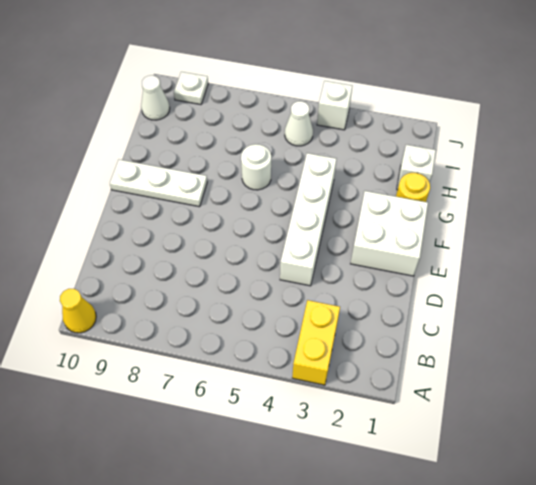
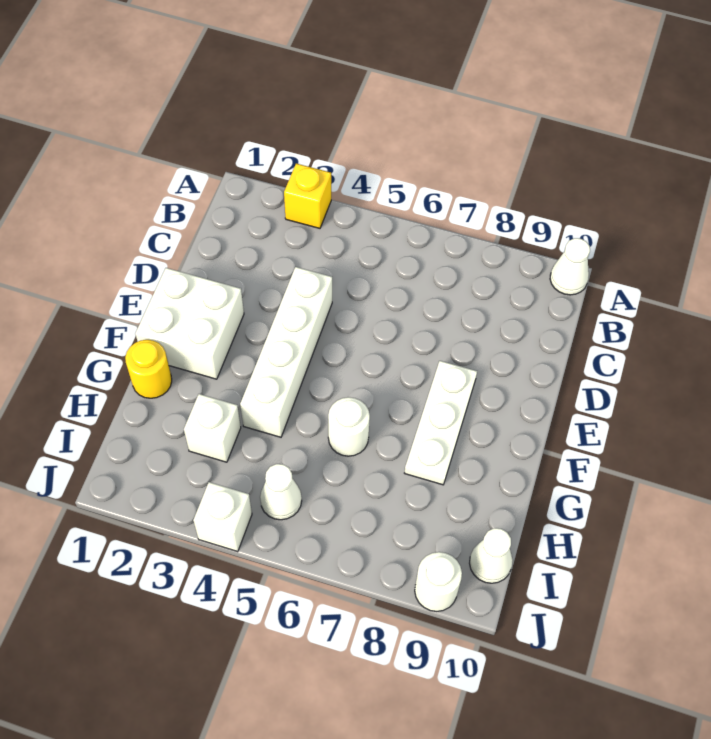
yellow 1x2 brick [292,300,340,385] -> yellow 1x1 brick [284,164,331,228]
yellow 1x1 cone [60,289,96,333] -> white 1x1 cone [550,238,590,295]
white 1x3 plate [110,160,207,207] -> white 1x3 plate turned to [405,361,477,485]
white 1x1 brick [397,145,436,190] -> white 1x1 brick moved to [184,394,241,462]
white 1x1 plate [174,72,208,105] -> white 1x1 round brick [415,552,462,611]

